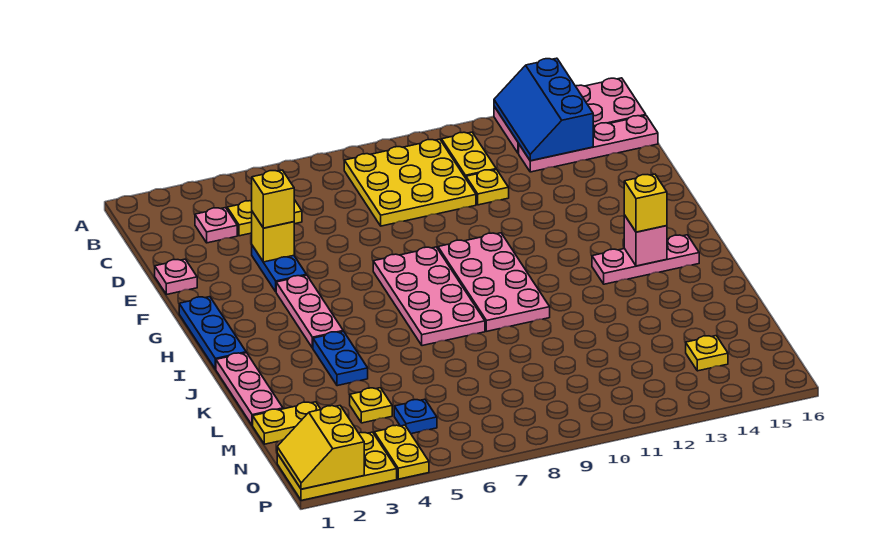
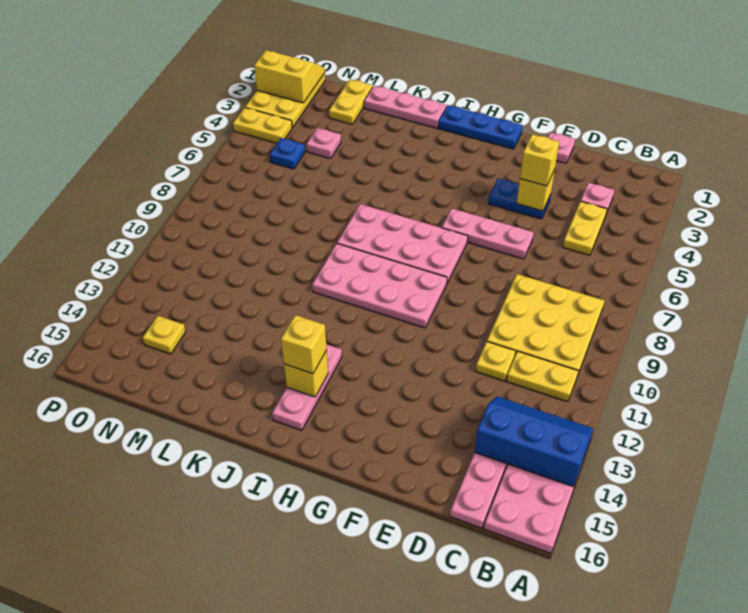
pink 1x3 plate [276,275,343,348] -> pink 1x3 plate moved to [442,208,534,259]
pink 1x1 brick [624,215,667,266] -> yellow 1x1 brick [284,350,328,397]
blue 1x2 plate [313,331,368,386] -> none
yellow 1x1 plate [350,388,392,423] -> pink 1x1 plate [306,128,341,159]

